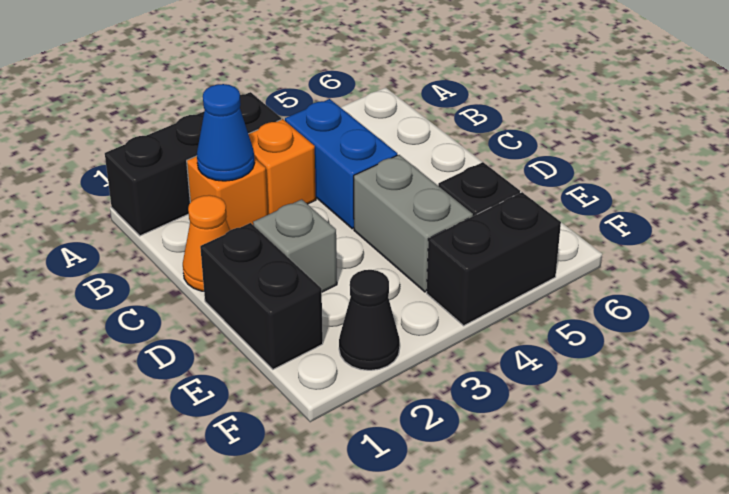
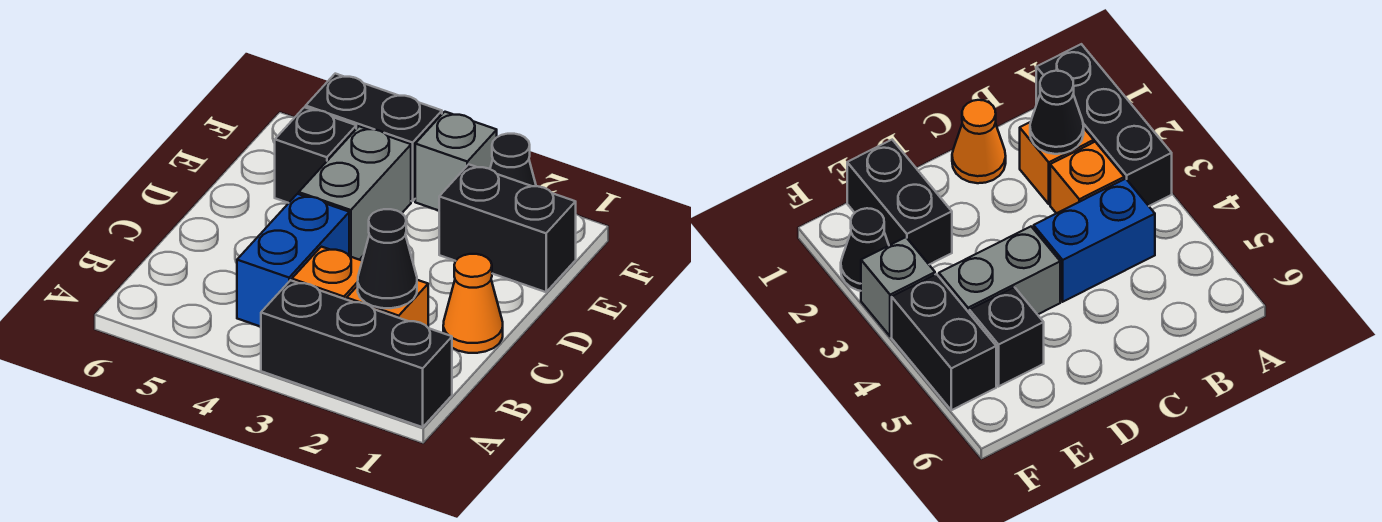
blue 1x1 cone [197,84,254,181] -> black 1x1 cone [358,209,417,308]
black 1x2 brick [200,223,323,369] -> black 1x2 brick turned to [439,164,576,292]
grey 1x1 brick [253,199,337,292] -> grey 1x1 brick moved to [415,112,497,210]

